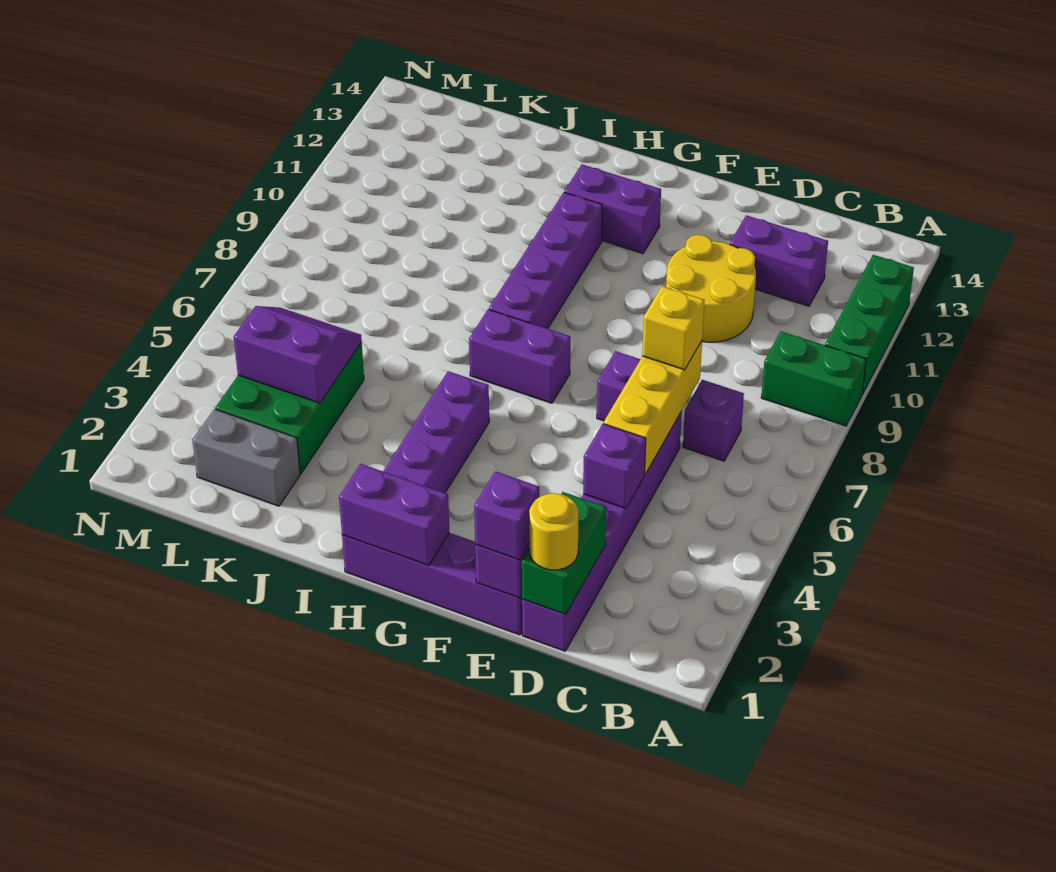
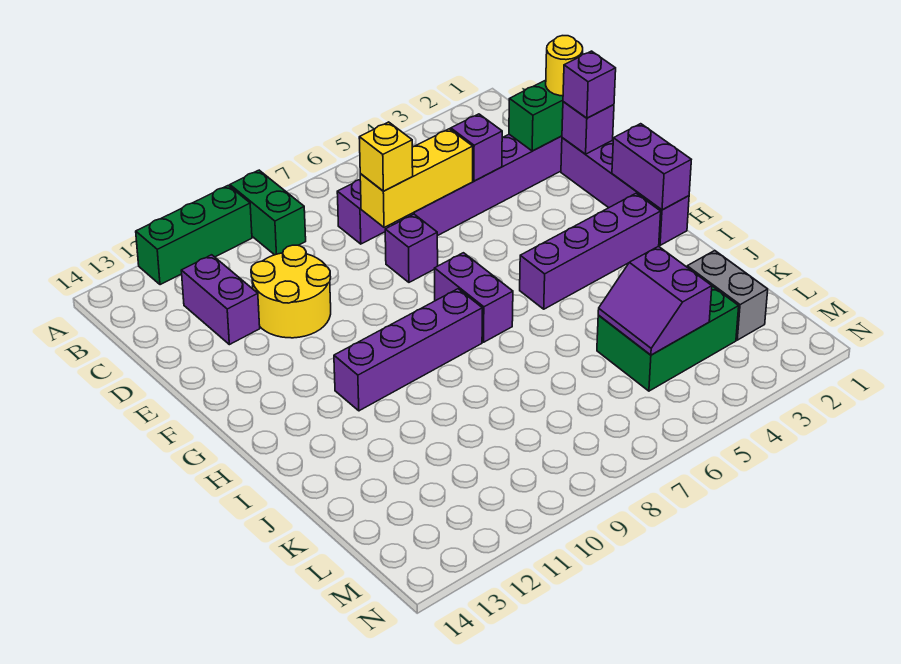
purple 1x2 brick [564,165,661,254] -> none

